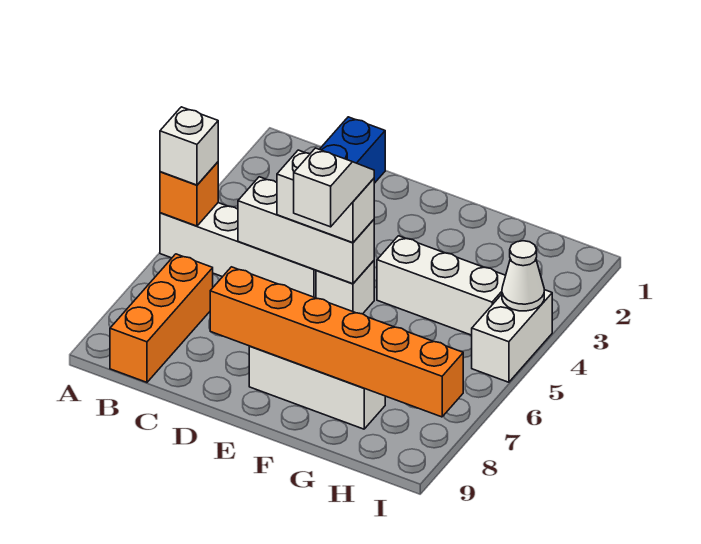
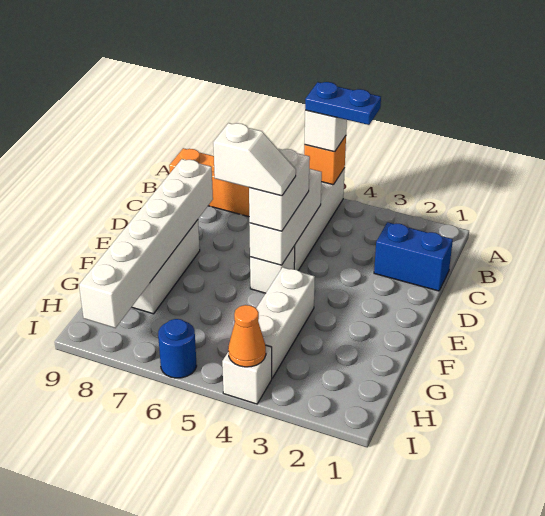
none -> blue 1x2 plate [305,82,381,125]
orange 1x6 brick [210,267,463,417] -> white 1x6 brick [79,159,213,328]
white 1x2 brick [472,290,552,382] -> white 1x1 brick [222,346,272,404]
white 1x1 cone [502,241,544,311] -> orange 1x1 cone [228,305,266,367]
none -> blue 1x1 round brick [158,319,197,378]

